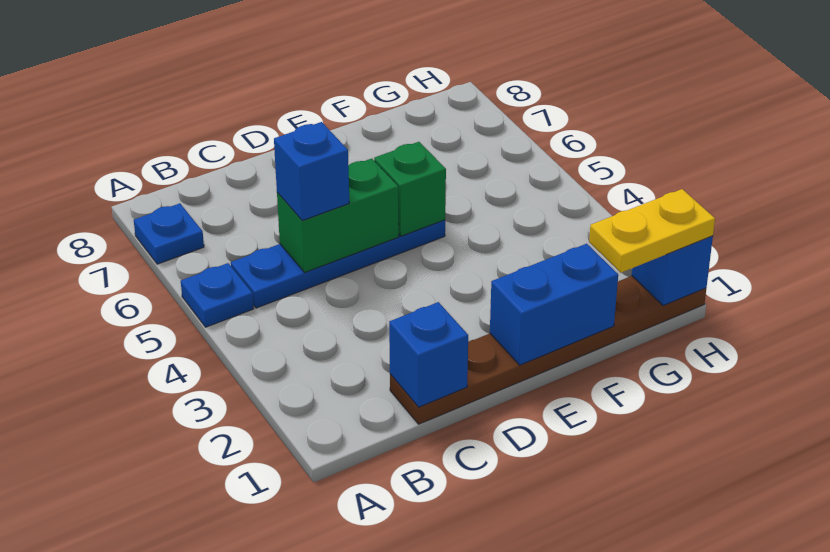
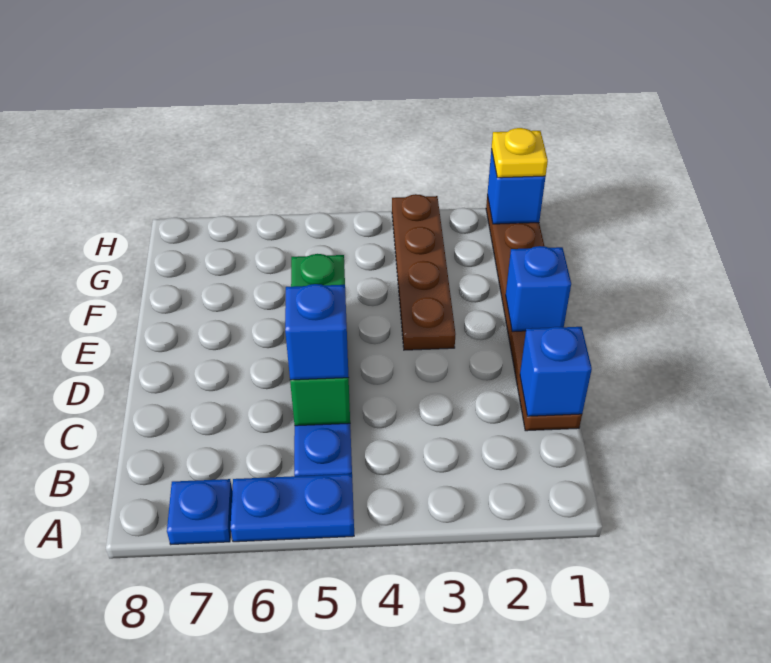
blue 1x1 plate [181,263,254,327] -> blue 1x2 plate [230,474,354,542]
blue 1x2 brick [490,244,618,365] -> blue 1x1 brick [506,246,571,332]
none -> brown 1x4 plate [392,194,456,350]
yellow 1x2 plate [589,189,715,273] -> yellow 1x1 plate [492,128,548,178]

